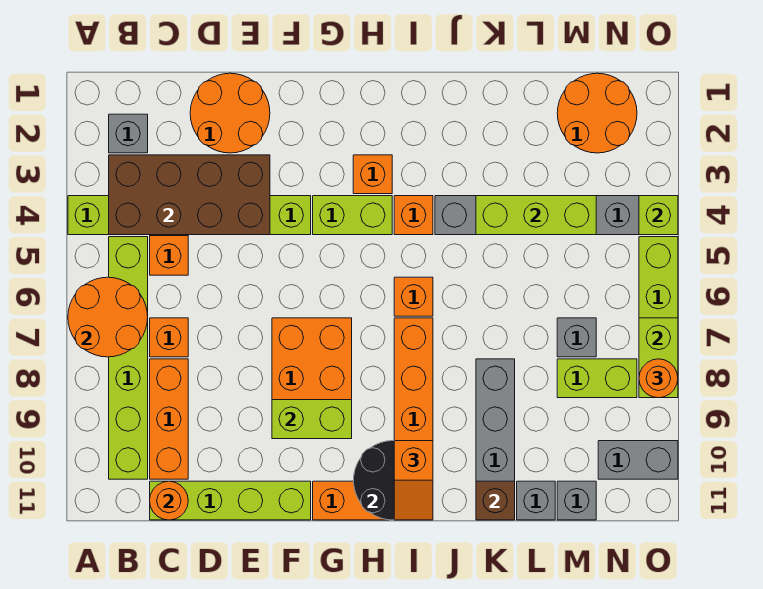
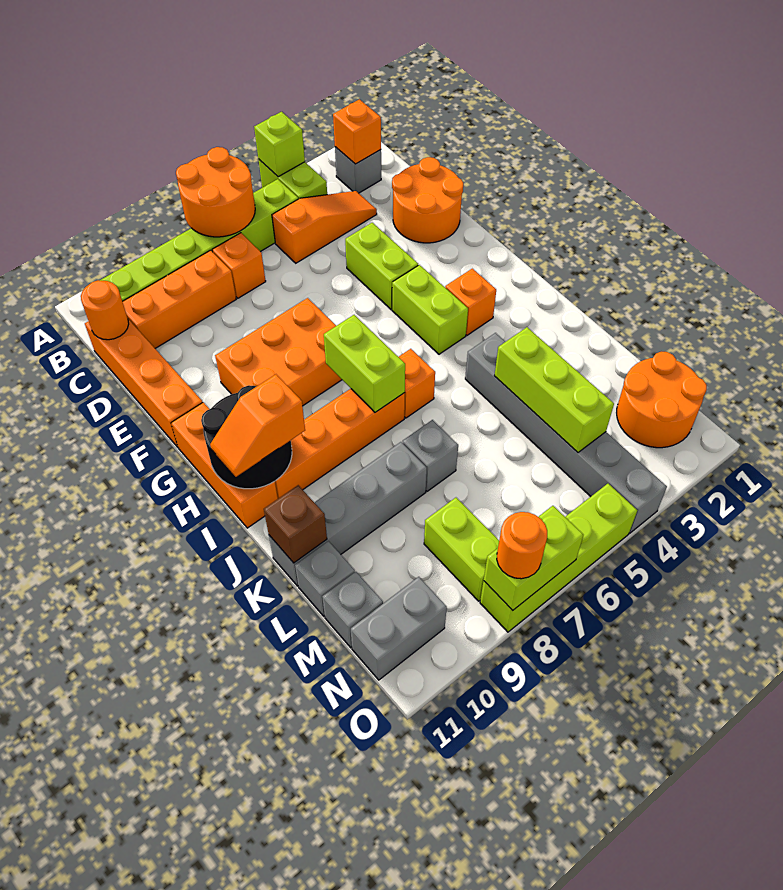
brown 2x4 brick [109,155,270,235] -> none
lime 1x4 brick [150,481,311,520] -> orange 1x4 brick [85,319,203,447]
lime 1x2 brick [272,400,352,439] -> lime 1x2 brick moved to [324,315,405,412]
orange 1x1 brick [394,196,433,235] -> orange 1x1 brick moved to [333,99,381,164]
grey 1x1 brick [557,318,596,357] -> grey 1x1 brick moved to [403,420,458,491]
grey 1x2 brick [598,441,678,479] -> grey 1x2 brick turned to [351,577,447,680]
lime 1x1 brick [639,196,678,235] -> lime 1x1 brick moved to [254,112,305,177]

